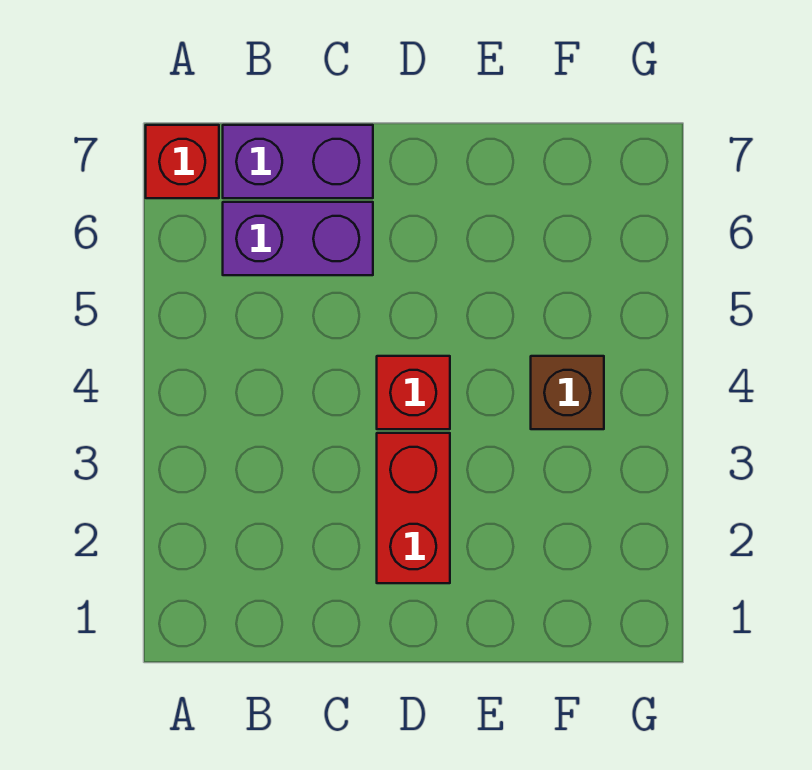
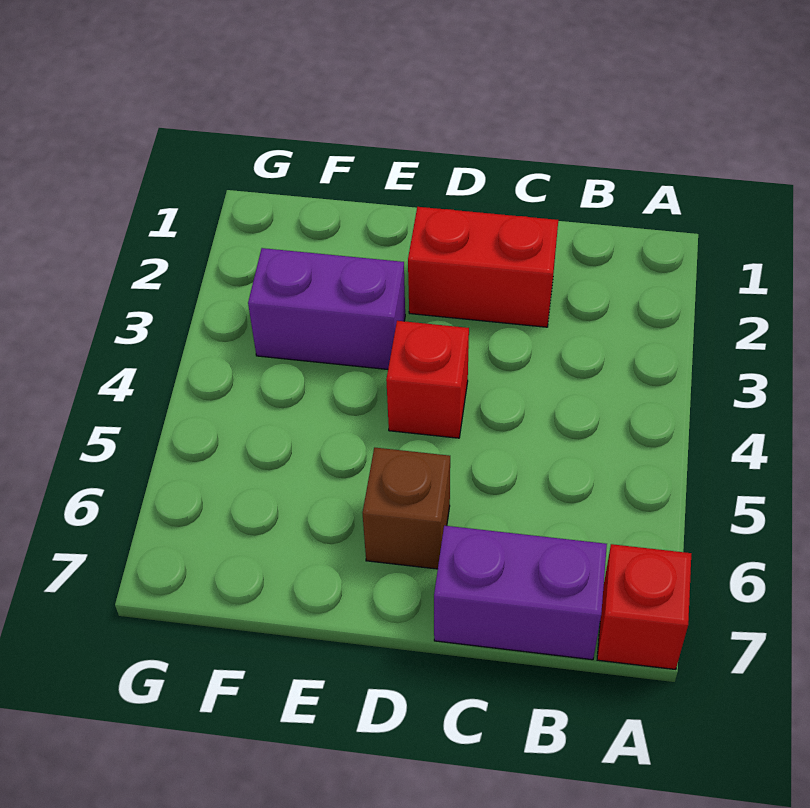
purple 1x2 brick [223,202,373,275] -> purple 1x2 brick moved to [248,248,405,369]
red 1x2 brick [377,433,450,583] -> red 1x2 brick turned to [408,207,558,327]
brown 1x1 brick [531,356,604,429] -> brown 1x1 brick moved to [363,448,450,569]

